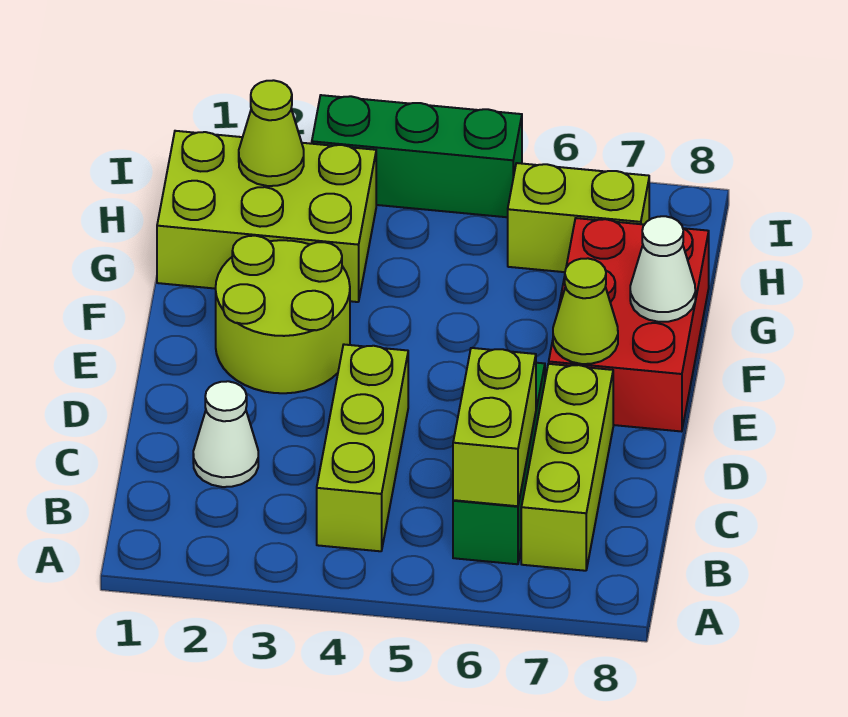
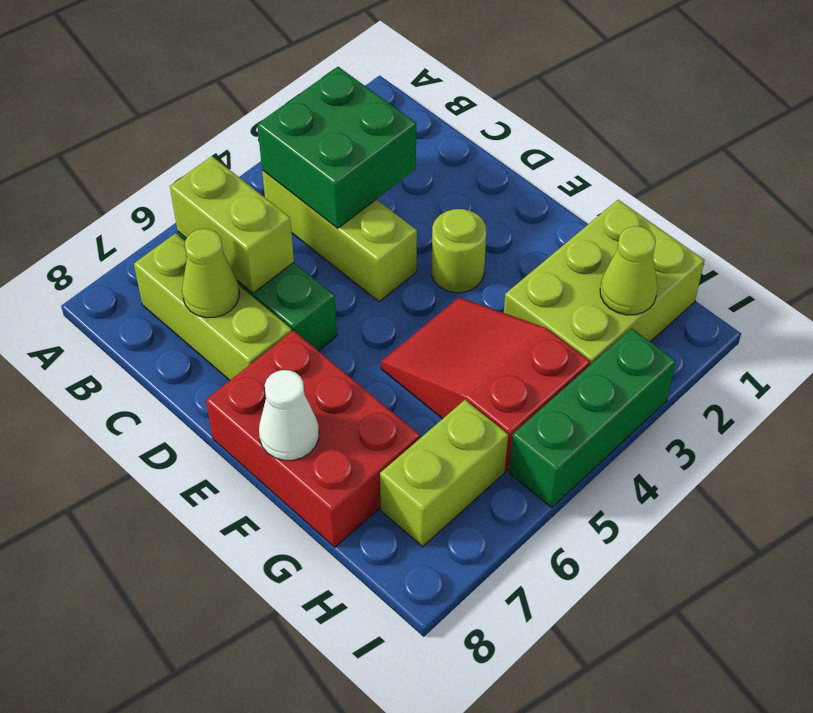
none -> green 2x2 brick [257,67,416,228]
white 1x1 cone [193,381,258,487] -> none
lime 2x2 round brick [216,236,350,393] -> lime 1x1 round brick [432,209,486,293]
lime 1x1 cone [553,258,618,364] -> lime 1x1 cone moved to [182,229,239,318]
none -> red 2x3 slope [381,297,590,471]

